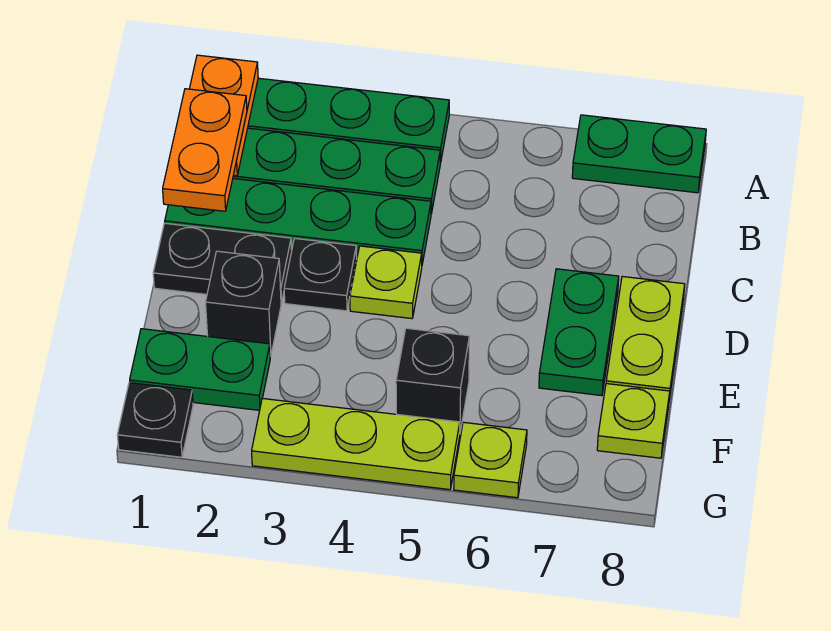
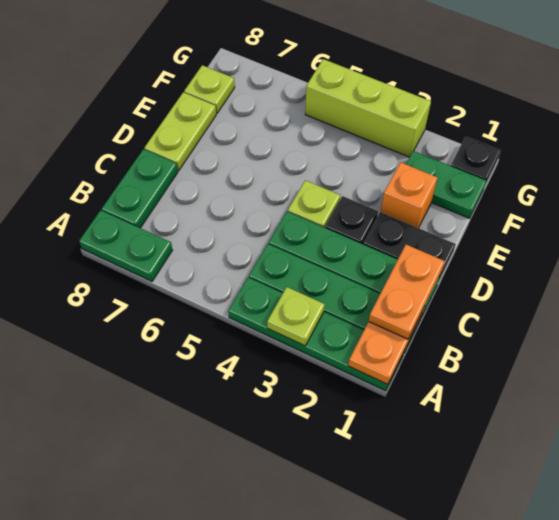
green 1x2 plate [539,269,619,396] -> green 1x2 plate moved to [102,149,178,228]
black 1x1 brick [206,251,281,356] -> orange 1x1 brick [381,162,438,228]
black 1x1 brick [396,328,470,431] -> none
lime 1x3 plate [252,398,460,490] -> lime 1x3 brick [305,59,431,157]
lime 1x1 plate [454,422,527,498] -> lime 1x1 plate moved to [267,287,325,346]

